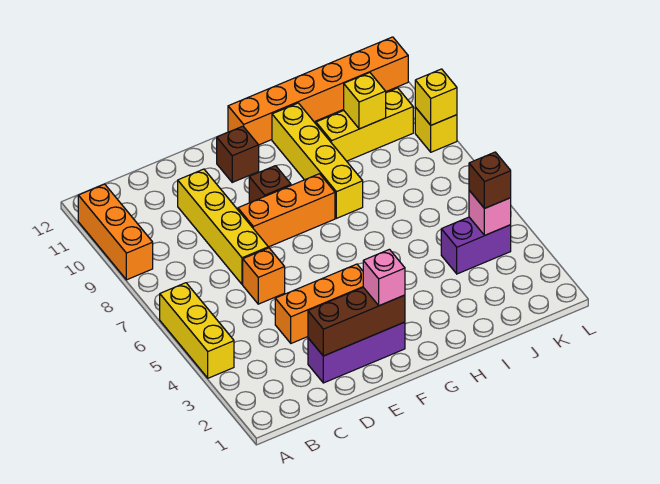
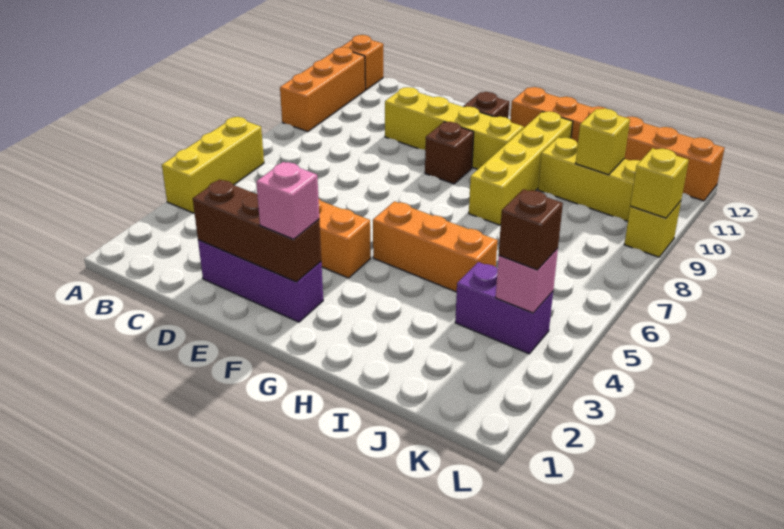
orange 1x1 brick [243,248,285,304] -> orange 1x1 brick moved to [342,35,383,90]
yellow 1x4 brick [178,169,268,284] -> yellow 1x4 brick turned to [385,87,524,169]
orange 1x3 brick [238,174,335,247] -> orange 1x3 brick moved to [373,201,498,292]

